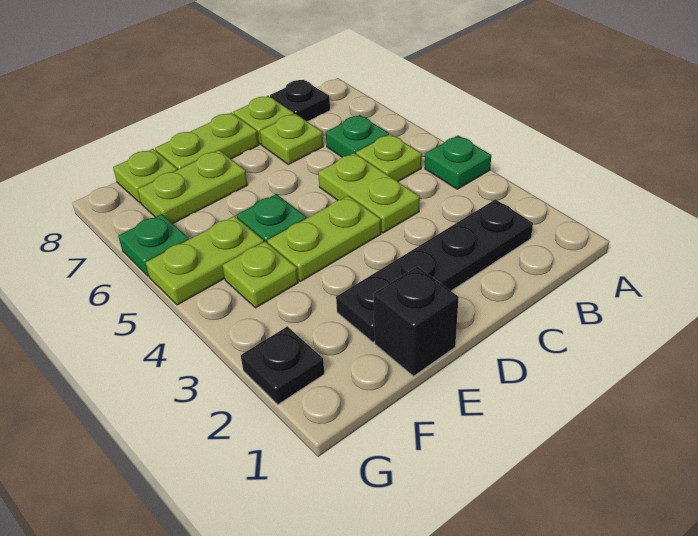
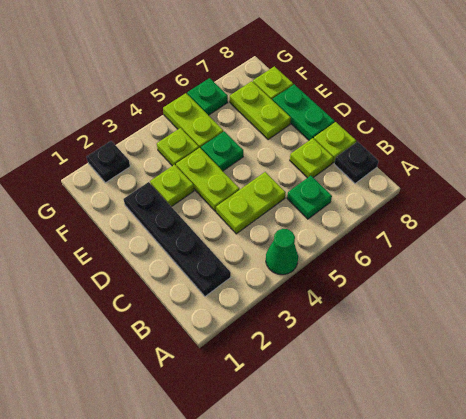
green 1x1 plate [425,135,491,189] -> green 1x1 cone [266,229,298,275]
lime 1x1 plate [356,134,422,181] -> lime 1x1 plate moved to [150,165,194,207]
lime 1x2 plate [155,113,259,170] -> green 1x2 plate [273,84,335,140]
black 1x1 brick [374,267,459,376] -> none

